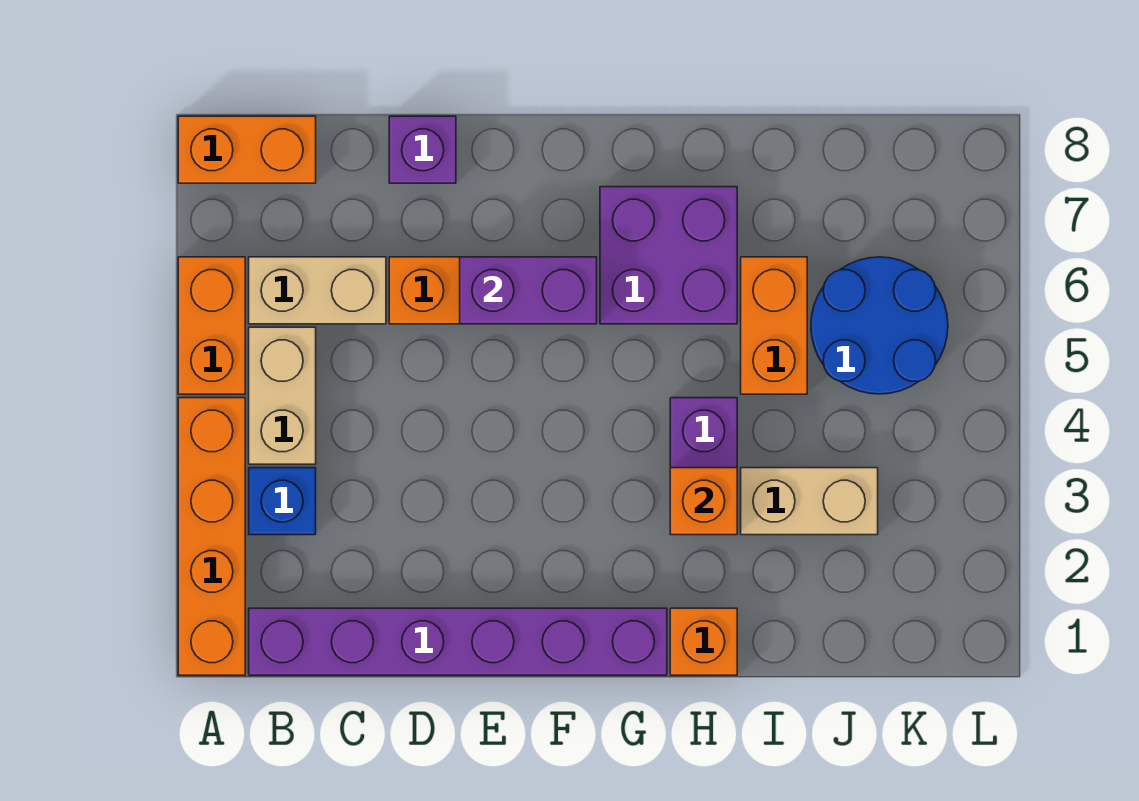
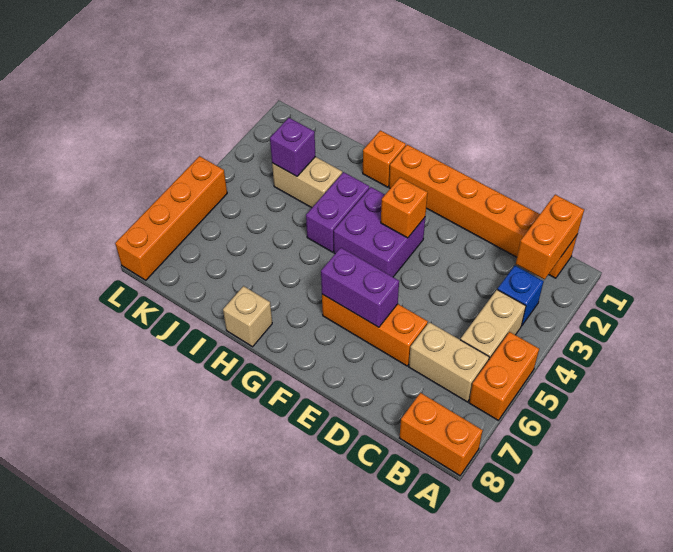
orange 1x4 brick [178,398,245,675] -> orange 1x4 brick moved to [115,156,227,280]
purple 1x6 brick [249,608,667,675] -> orange 1x6 brick [389,145,577,278]
purple 1x1 brick [389,116,456,183] -> purple 1x1 brick moved to [270,118,315,176]
purple 2x2 brick [600,187,737,324] -> purple 2x2 brick moved to [334,187,425,277]
orange 1x1 brick [670,468,737,535] -> orange 1x1 brick moved to [381,177,428,238]
none -> tan 1x1 brick [223,286,272,347]
orange 1x2 brick [741,257,807,394] -> orange 1x2 brick moved to [516,195,584,279]
blue 2x2 round brick [811,257,948,394] -> none

